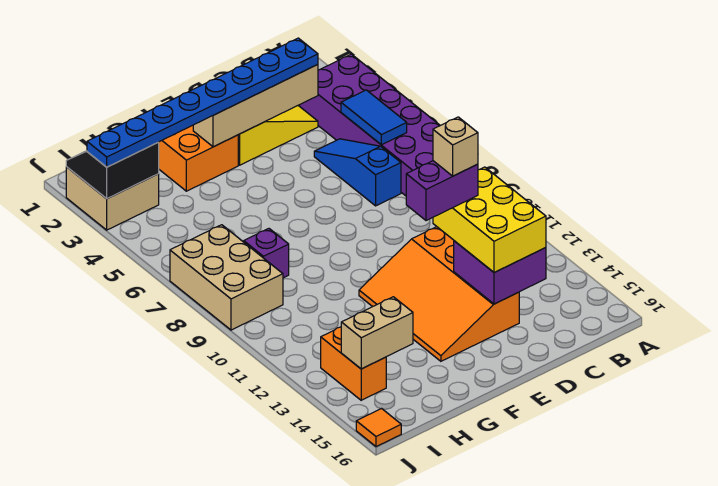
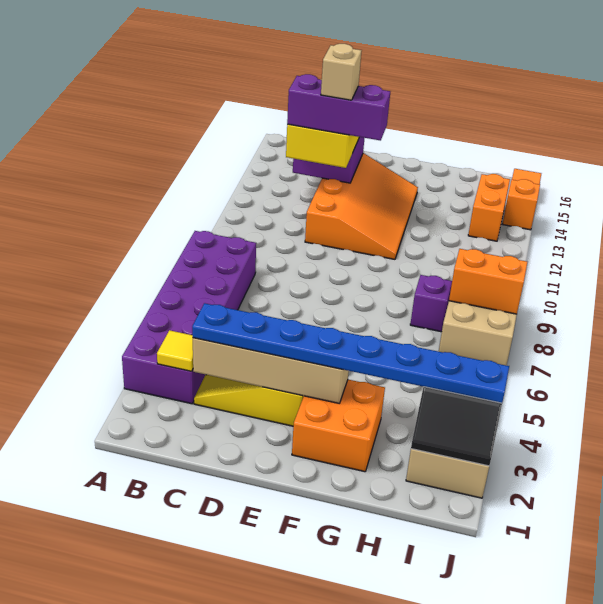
none -> yellow 1x1 tile [157,330,193,371]
blue 1x2 tile [341,90,407,145] -> none
blue 1x3 slope [314,139,401,206] -> none
purple 1x2 brick [406,161,478,221] -> purple 1x3 brick [287,74,390,141]
tan 1x2 brick [341,297,413,369] -> none
none -> orange 1x2 brick [449,249,527,314]
none -> orange 1x1 brick [503,179,540,230]

